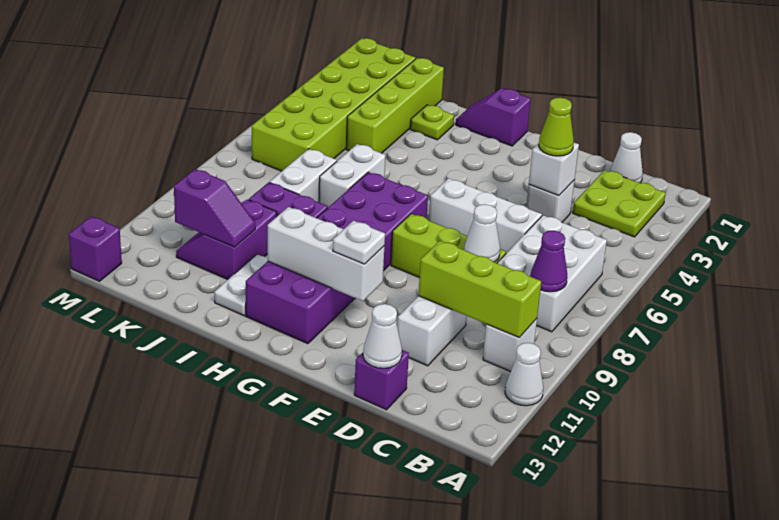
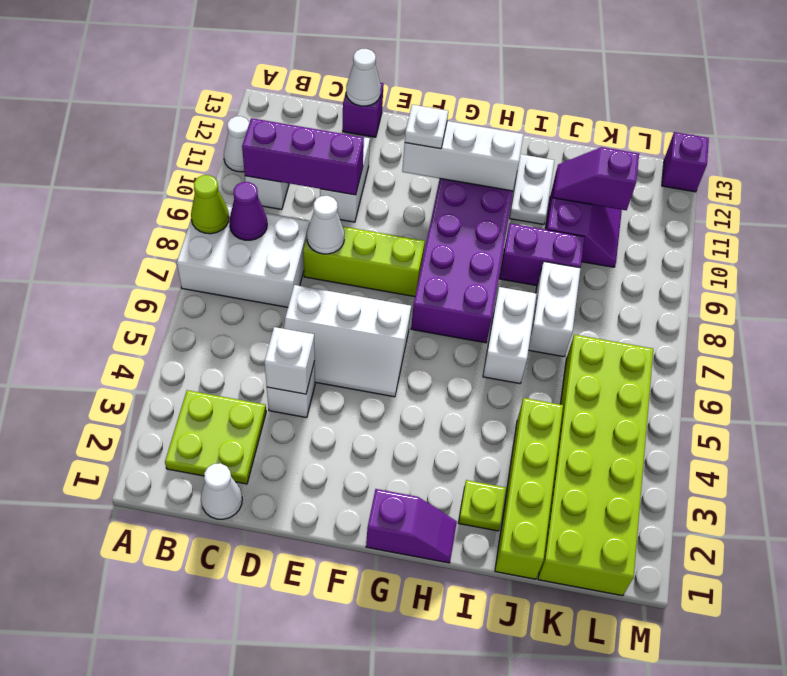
white 2x3 brick [498,215,607,332] -> white 2x3 brick turned to [177,206,310,307]
lime 1x3 brick [418,241,541,338] -> purple 1x3 brick [242,118,364,195]
lime 1x1 cone [539,98,574,156] -> lime 1x1 cone moved to [191,175,229,234]

